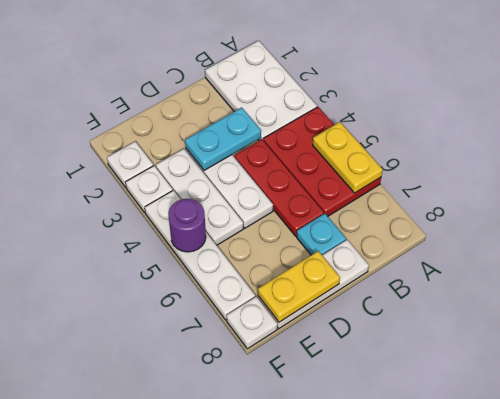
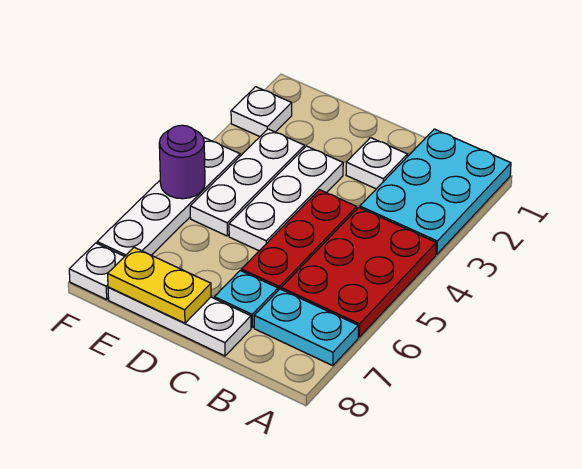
white 2x3 plate [205,41,317,141] -> cyan 2x3 plate [360,129,511,254]
yellow 1x2 plate [313,122,383,193] -> none
cyan 1x2 plate [185,108,261,170] -> cyan 1x2 plate moved to [254,289,358,366]
white 1x1 plate [126,166,173,213] -> white 1x1 plate moved to [346,138,407,189]

